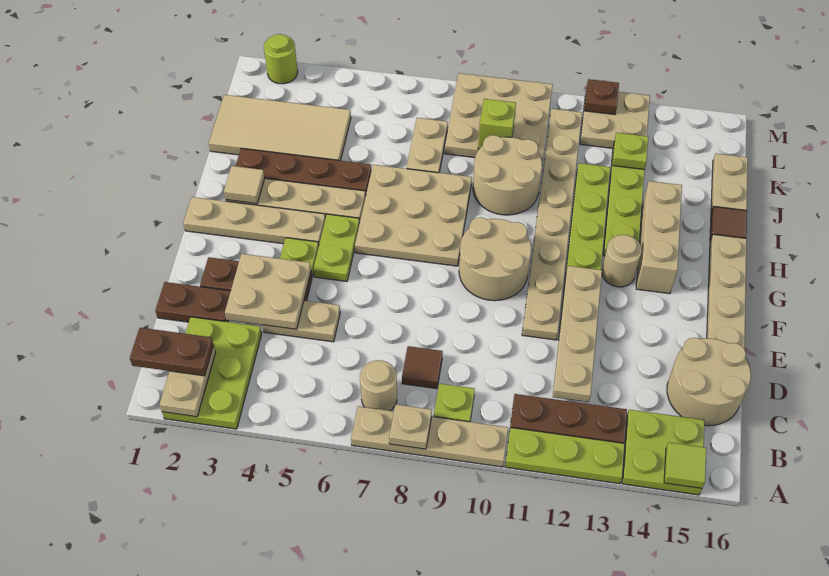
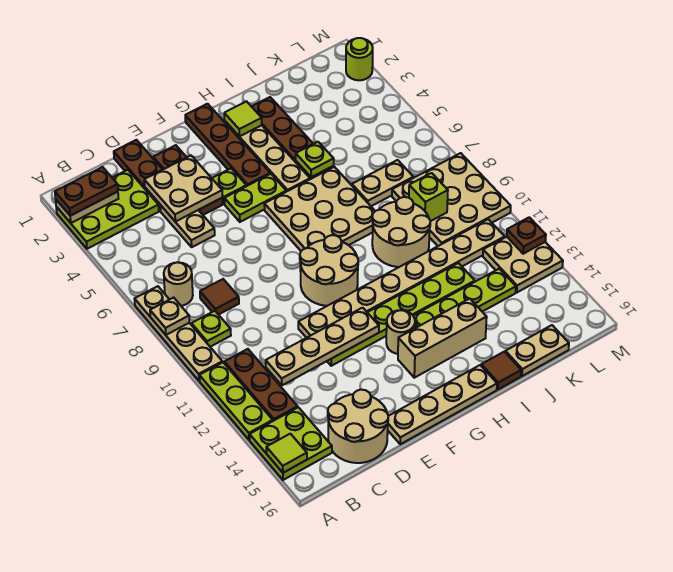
brown 1x2 plate [130,328,213,376] -> brown 1x2 plate turned to [55,167,118,216]
tan 1x4 plate [183,197,325,245] -> brown 1x4 plate [185,104,270,186]
tan 1x1 tile [224,166,265,204] -> lime 1x1 tile [224,101,262,136]
tan 2x4 tile [209,95,351,161] -> none
lime 1x1 plate [612,133,648,170] -> lime 1x1 plate moved to [296,142,334,177]

